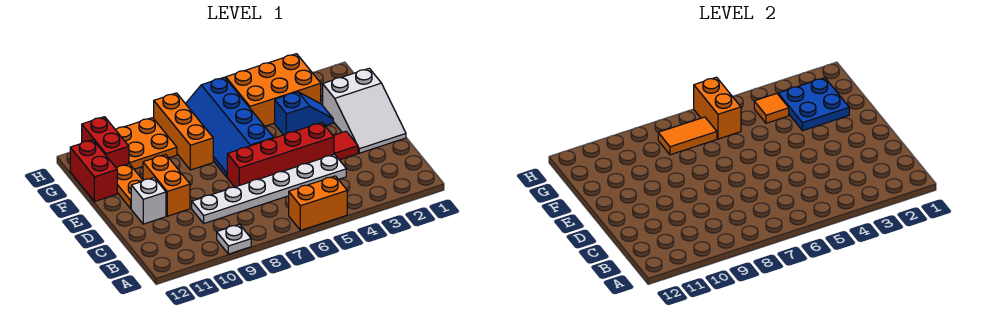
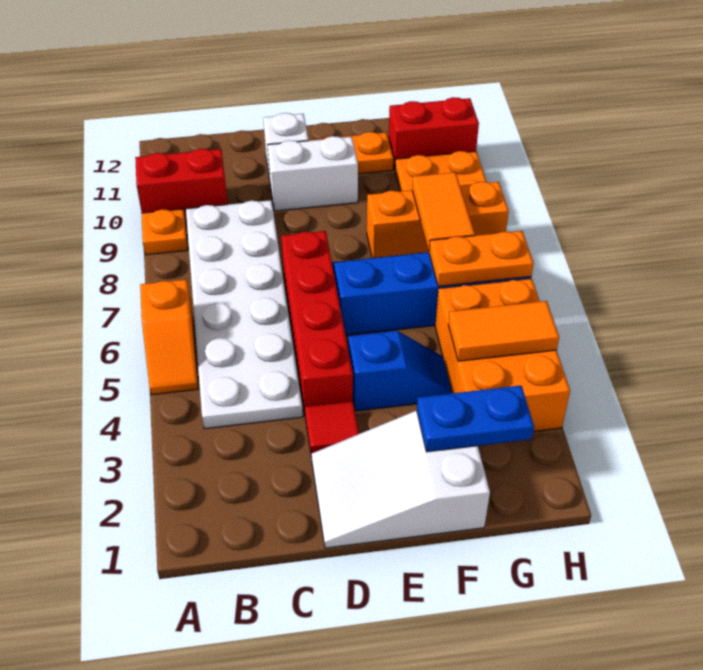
orange 1x2 brick [289,176,347,230] -> orange 1x2 slope [140,279,198,395]
white 1x1 plate [217,224,251,254] -> orange 1x1 plate [141,209,188,255]
white 1x6 plate [192,154,346,223] -> white 2x6 plate [186,200,303,429]
orange 1x2 brick [143,154,190,216] -> white 1x2 brick [268,136,358,211]
blue 2x2 plate [778,78,849,131] -> blue 1x2 plate [417,386,534,452]
blue 1x2 slope [275,92,333,135] -> blue 1x2 slope turned to [348,331,452,411]
red 1x2 brick [70,140,117,202] -> red 1x2 brick moved to [135,149,228,220]
orange 1x1 tile [754,94,789,123] -> orange 1x2 tile [448,301,559,361]
orange 1x2 brick [694,77,741,139] -> orange 1x2 plate [429,231,534,286]

